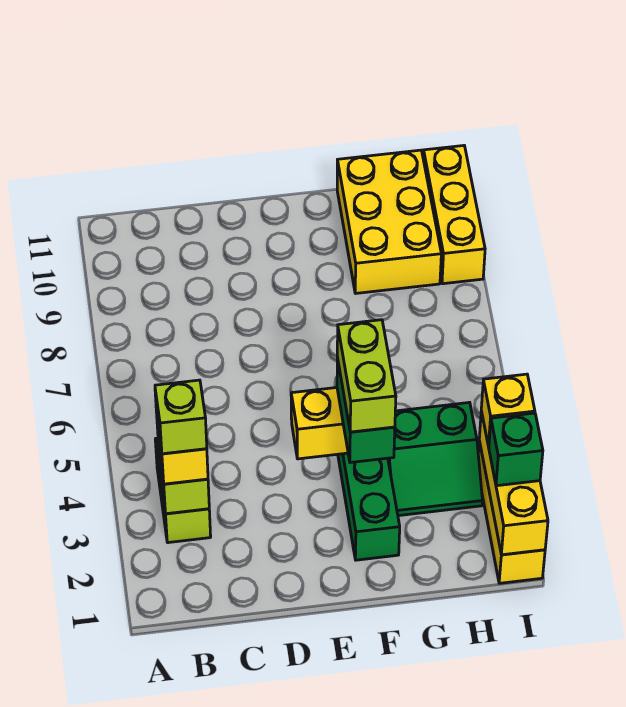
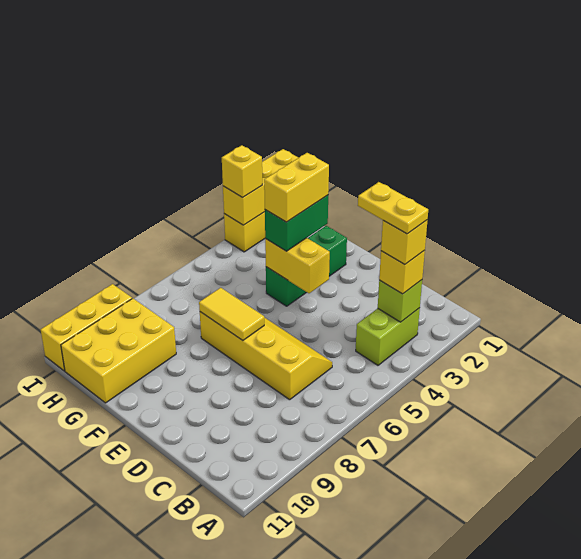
lime 1x1 brick [155,380,207,454] -> yellow 1x1 brick [381,220,427,265]
none -> yellow 1x2 plate [358,182,428,234]
none -> yellow 2x4 slope [200,312,332,400]
none -> yellow 1x2 tile [199,288,264,340]
lime 1x2 brick [337,320,396,432] -> yellow 1x2 brick [264,153,329,222]
green 2x2 slope [388,402,482,516] -> none
green 1x1 brick [489,413,543,486] -> none

